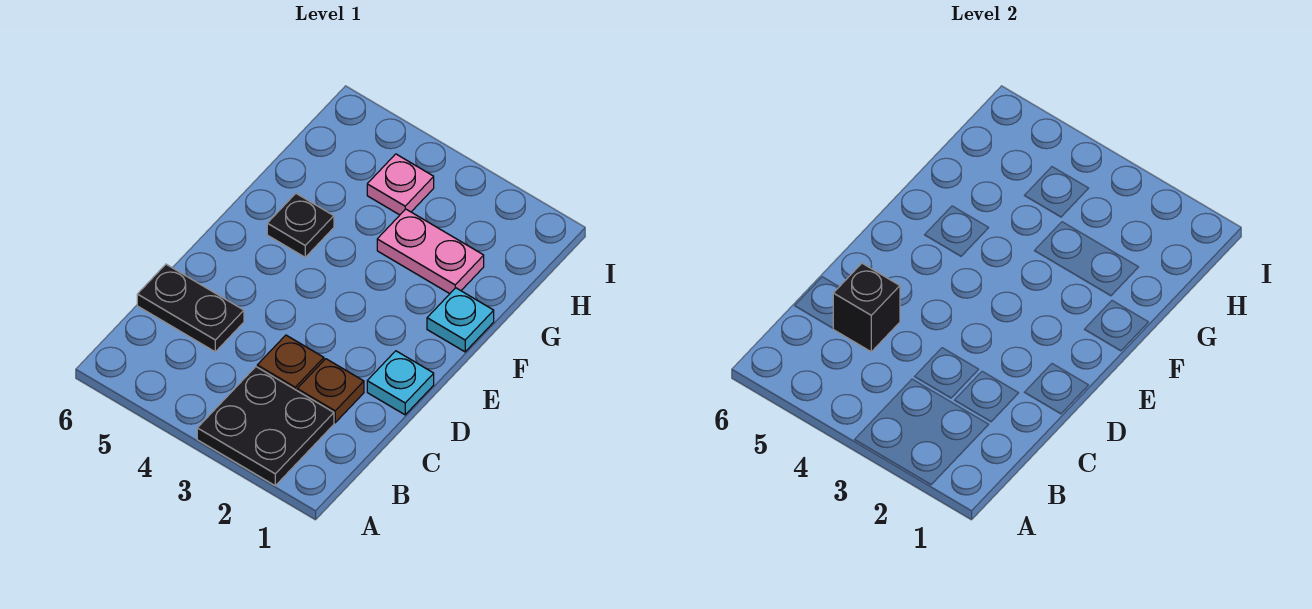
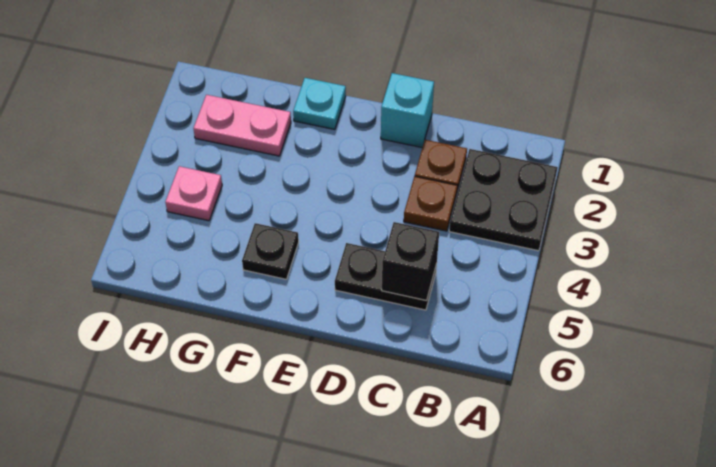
black 1x2 plate [137,264,244,352] -> black 1x2 plate turned to [335,243,437,310]
cyan 1x1 plate [367,351,434,415] -> cyan 1x1 brick [381,73,434,148]
pink 1x2 plate [377,209,484,294] -> pink 1x2 plate turned to [193,95,291,156]

